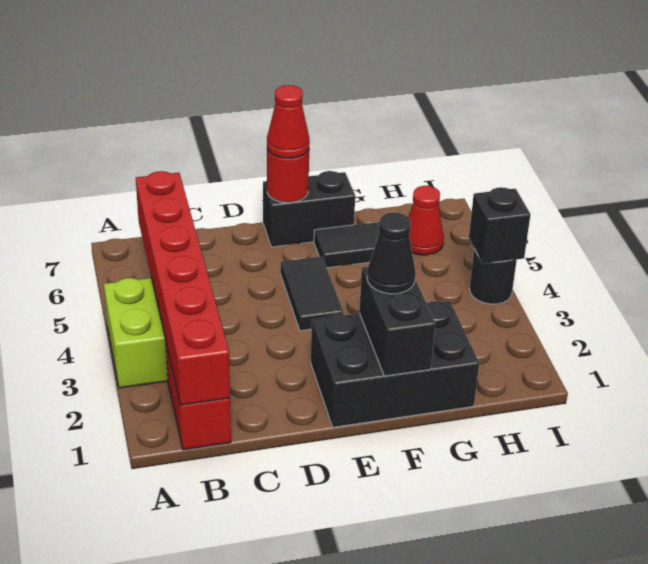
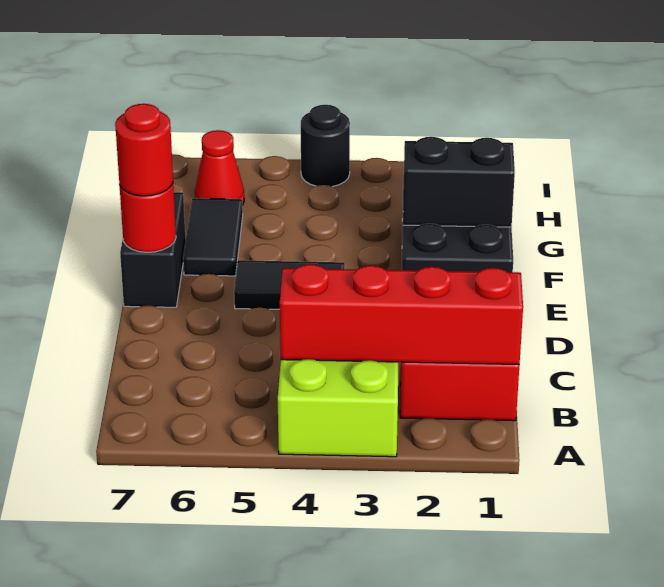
red 1x6 brick [136,171,230,405] -> red 1x4 brick [280,264,523,365]
red 1x1 cone [267,85,310,158] -> red 1x1 round brick [115,104,173,196]
black 1x1 cone [367,213,416,294] -> none
black 1x1 brick [469,187,531,264] -> none

